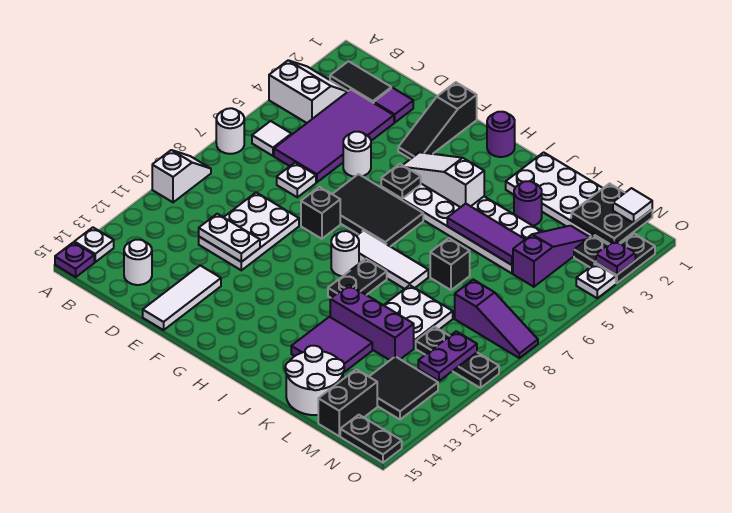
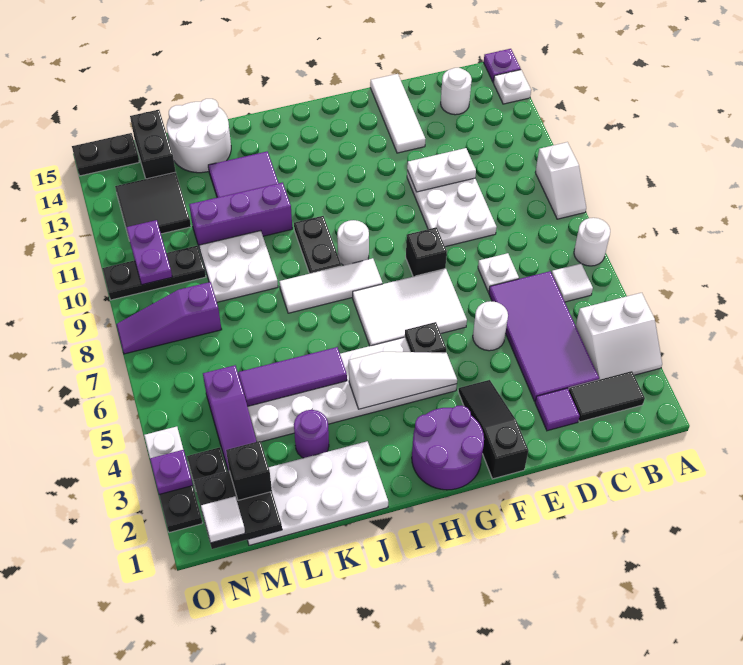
black 2x3 tile [333,174,423,247] -> white 2x3 tile [353,269,467,346]
purple 1x1 round brick [487,112,515,157] -> purple 2x2 round brick [412,406,484,490]
black 1x1 brick [430,238,470,290] -> black 1x1 brick moved to [226,441,272,500]

